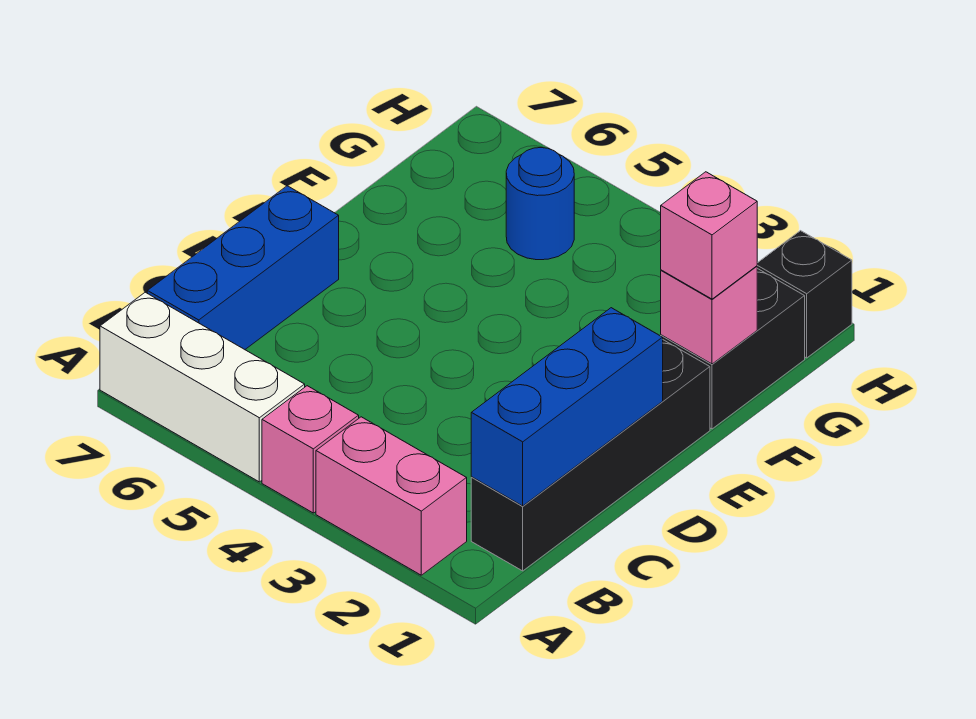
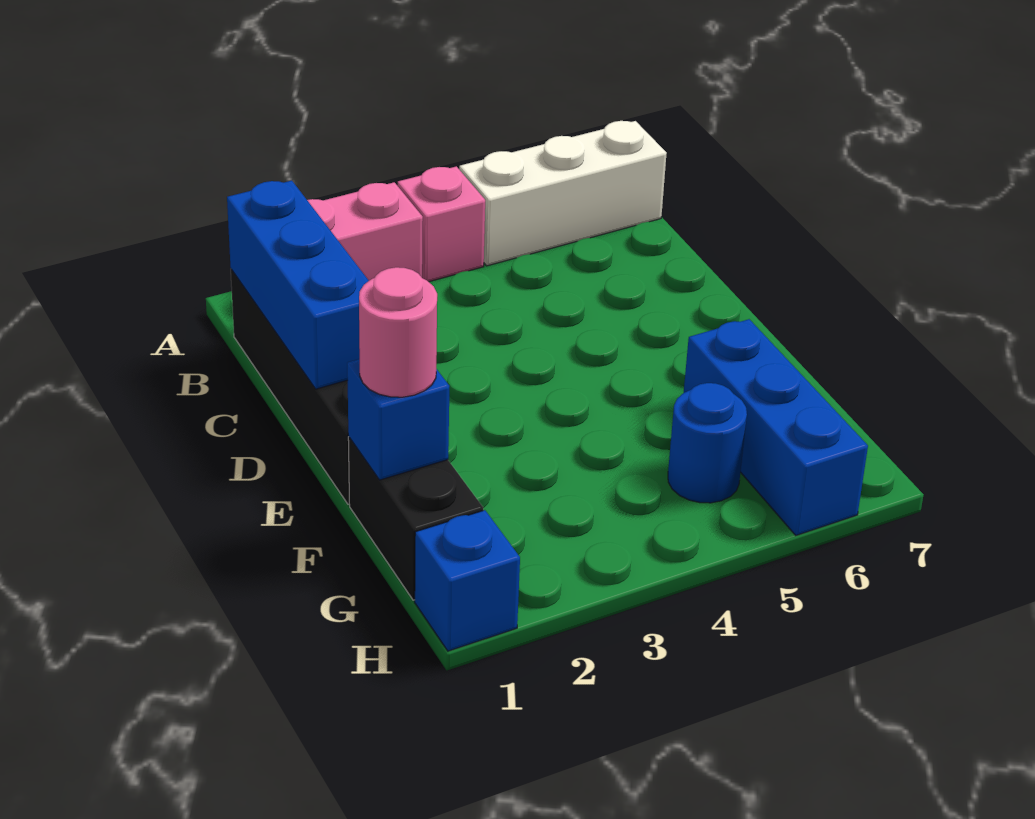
blue 1x3 brick [147,186,339,349] -> blue 1x3 brick moved to [684,319,868,535]
pink 1x1 brick [661,266,757,364] -> blue 1x1 brick [347,359,449,480]
pink 1x1 brick [661,172,757,299] -> pink 1x1 round brick [359,267,437,397]
black 1x1 brick [757,231,852,358] -> blue 1x1 brick [415,510,520,651]

